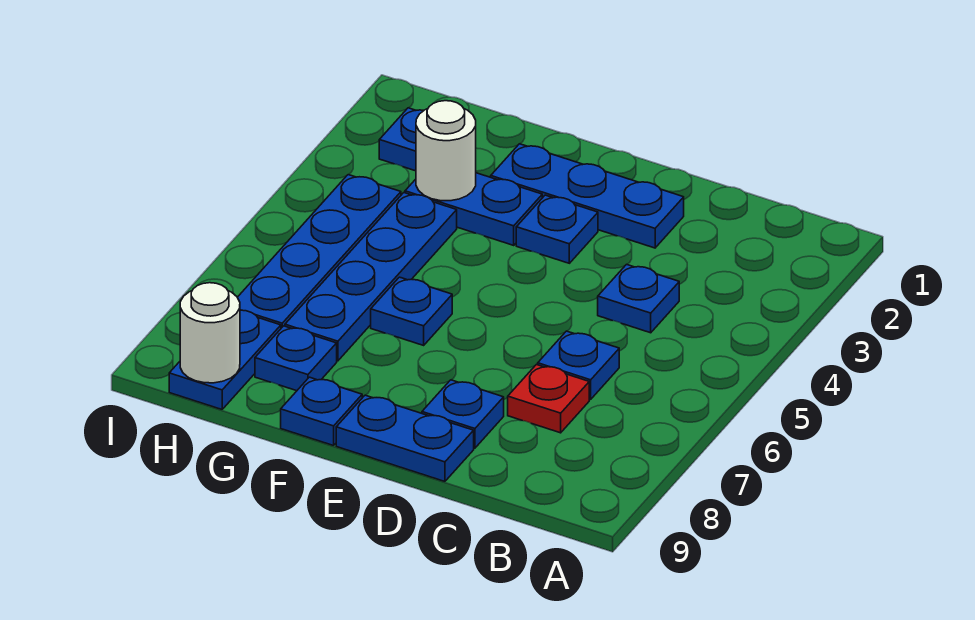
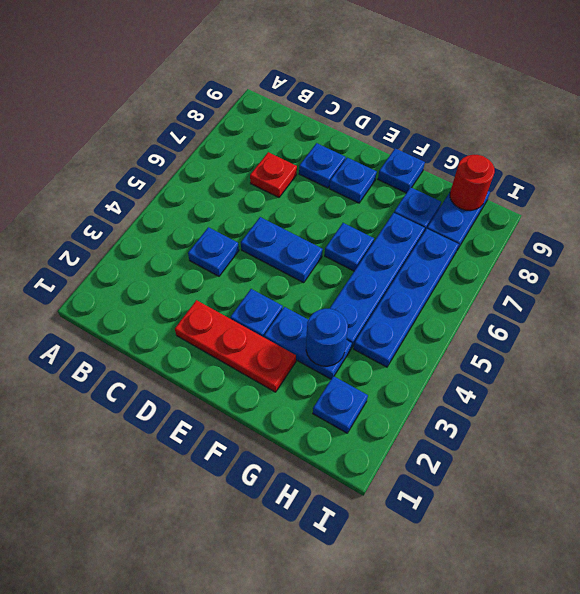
blue 1x1 plate [538,331,619,399] -> blue 1x1 plate moved to [330,158,377,203]
blue 1x3 plate [491,144,684,248] -> red 1x3 plate [175,300,296,392]
blue 1x2 plate [336,395,474,481] -> blue 1x2 plate moved to [241,217,323,283]
white 1x1 round brick [416,101,476,201] -> blue 1x1 round brick [306,309,348,366]
white 1x1 round brick [180,283,240,383] -> red 1x1 round brick [450,155,495,211]

